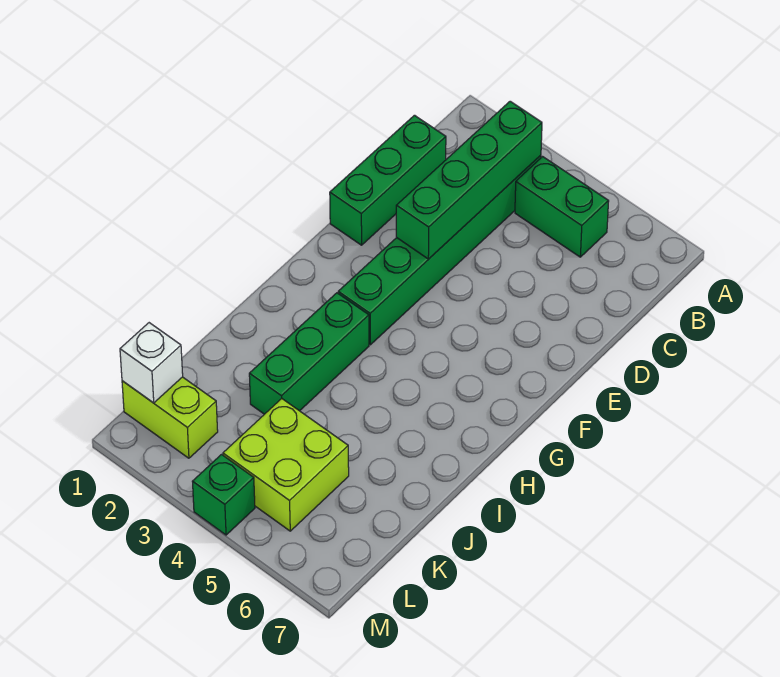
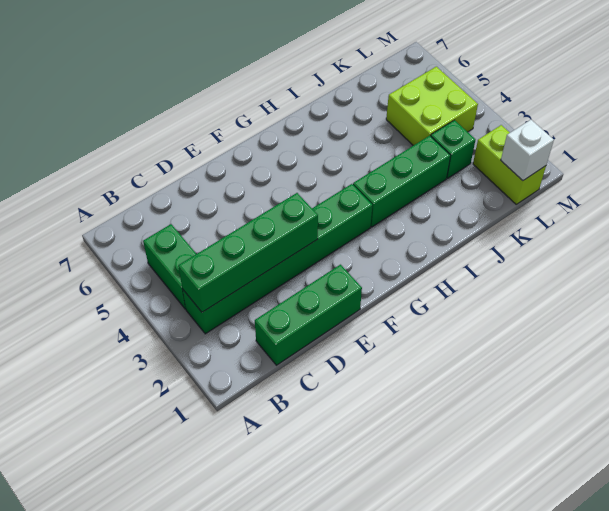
green 1x1 brick [192,455,255,535] -> green 1x1 brick moved to [431,120,475,178]

